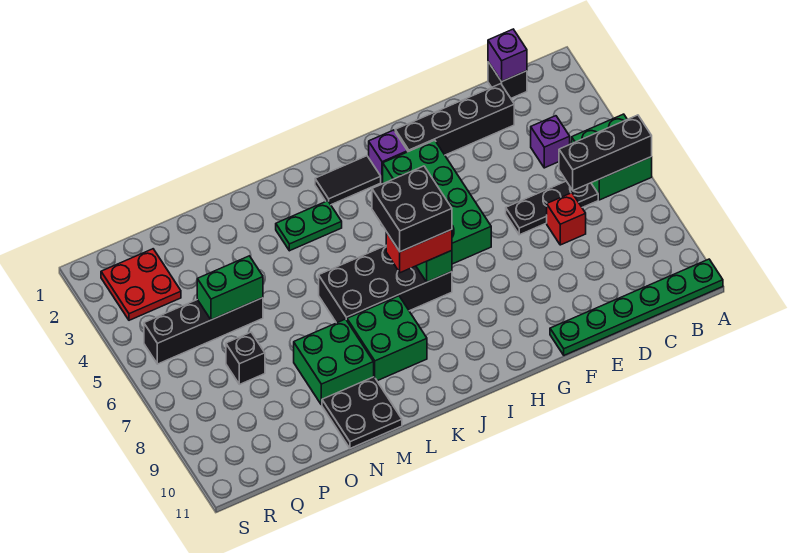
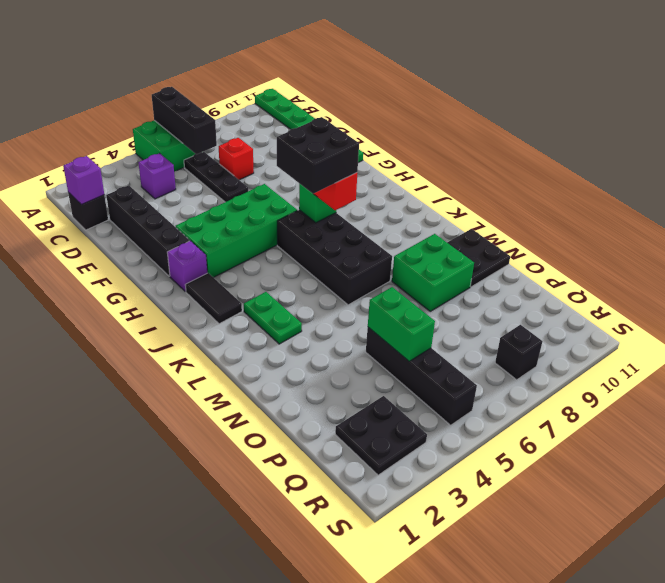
green 2x2 brick [347,296,427,381] -> none
black 1x1 brick [226,332,265,384] -> black 1x1 brick moved to [495,325,542,380]
red 2x2 plate [101,249,181,320] -> black 2x2 plate [335,396,427,475]

